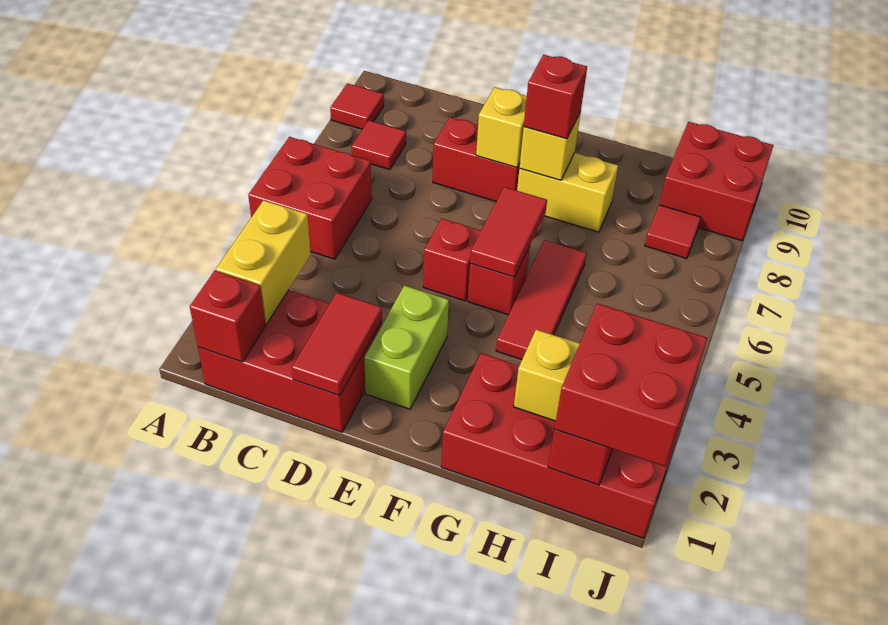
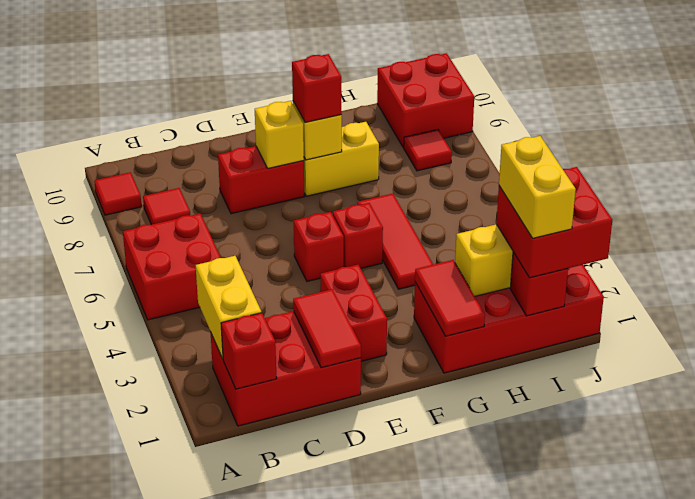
lime 1x2 brick [364,285,449,409] -> red 1x2 brick [320,265,387,361]
red 1x2 tile [470,187,547,277] -> red 1x2 tile moved to [415,260,485,336]
none -> yellow 1x2 brick [499,136,576,238]

